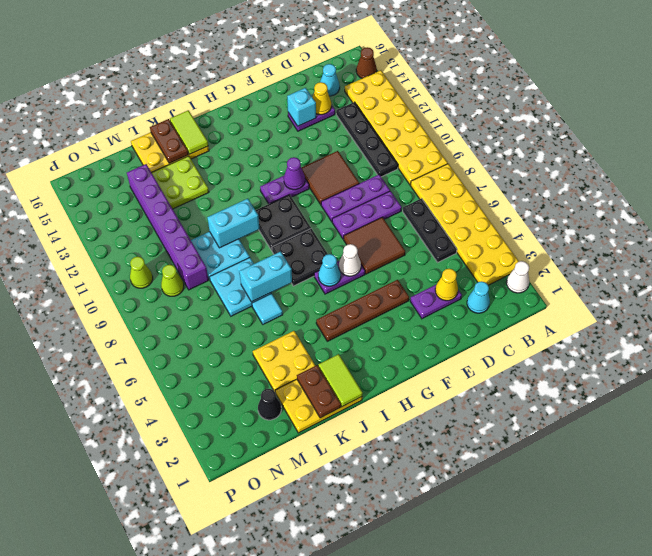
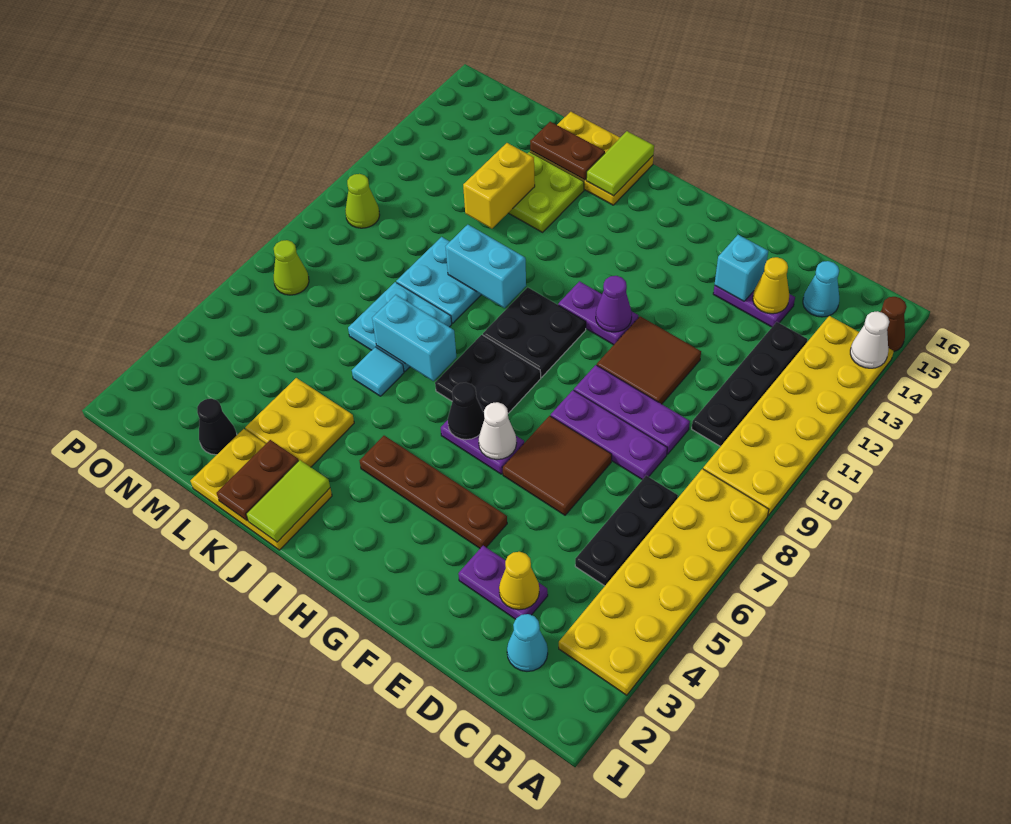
white 1x1 cone [507,261,529,293] -> white 1x1 cone moved to [850,311,889,368]
cyan 1x1 cone [318,254,341,286] -> black 1x1 cone [448,383,484,440]
brown 1x2 plate [150,119,188,163] -> brown 1x2 plate turned to [530,122,605,180]
none -> yellow 1x2 brick [463,143,535,229]
purple 1x6 brick [127,164,208,290] -> none
lime 1x1 cone [161,265,184,296] -> lime 1x1 cone moved to [274,240,309,295]

